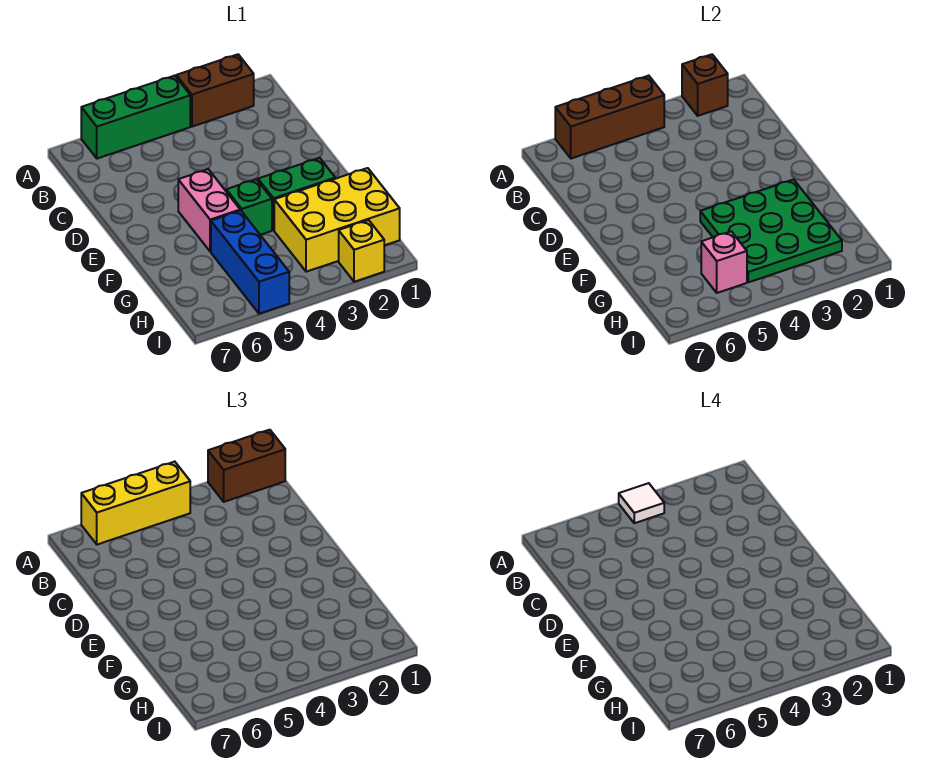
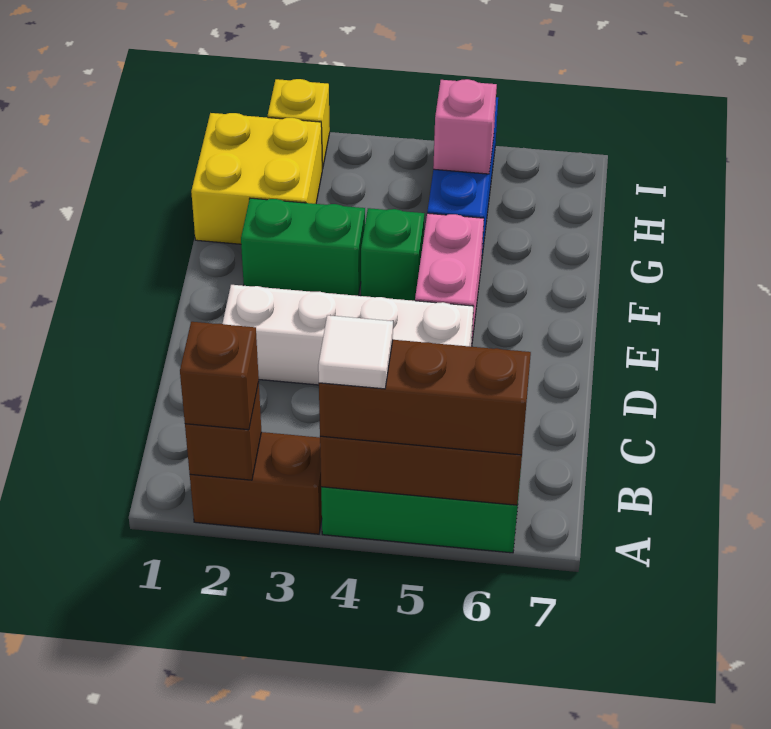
brown 1x2 brick [208,430,285,502] -> brown 1x1 brick [180,322,259,430]
yellow 1x3 brick [81,462,190,545] -> brown 1x3 brick [319,340,531,455]
none -> white 1x4 brick [222,285,474,385]
green 3x3 plate [700,179,842,282] -> none
yellow 2x3 brick [274,168,400,272] -> yellow 2x2 brick [191,113,322,244]

